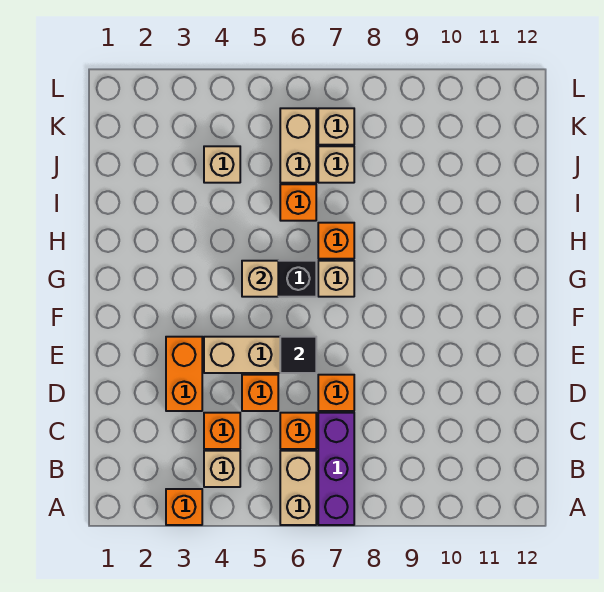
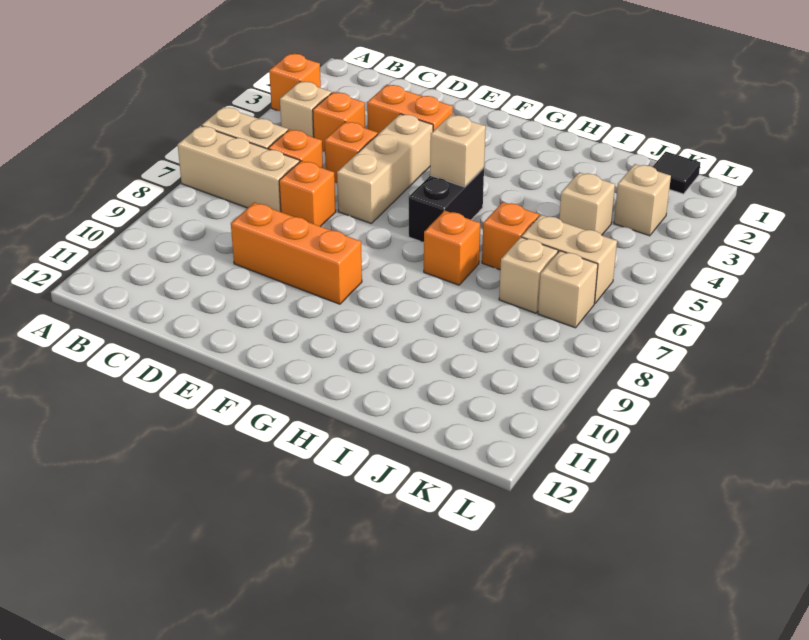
purple 1x3 brick [318,413,354,525] -> tan 1x3 brick [178,126,300,212]
none -> orange 1x3 brick [231,203,362,304]
black 1x1 tile [280,337,316,373] -> black 1x1 tile moved to [653,152,700,194]
tan 1x1 brick [318,261,354,297] -> tan 1x1 brick moved to [614,164,671,236]

